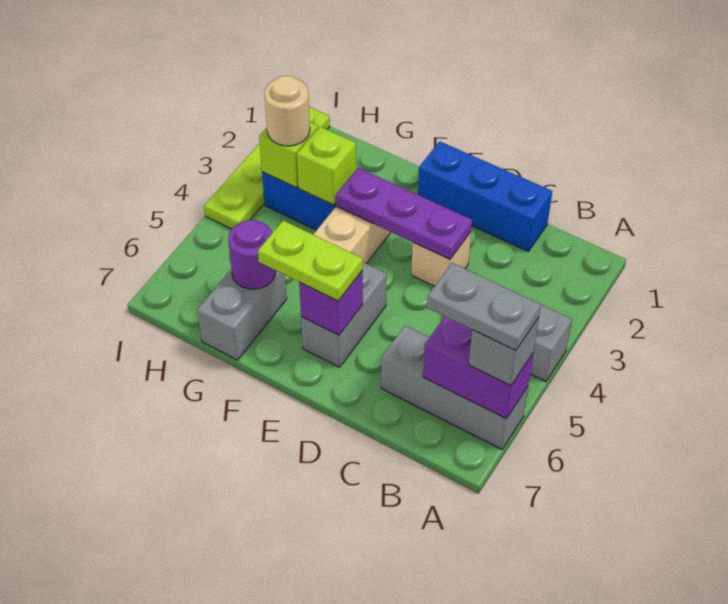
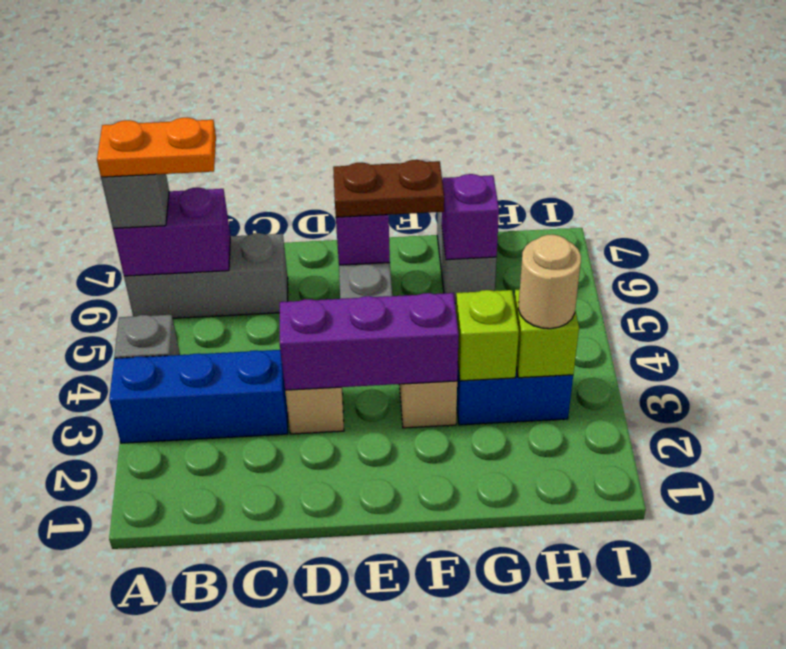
grey 1x2 plate [427,263,541,351] -> orange 1x2 plate [97,118,216,177]
blue 1x3 brick [418,141,552,251] -> blue 1x3 brick moved to [109,350,288,443]
purple 1x3 plate [336,168,472,259] -> purple 1x3 brick [280,293,459,391]
lime 1x2 plate [258,221,363,301] -> brown 1x2 plate [333,160,444,217]
purple 1x1 round brick [228,220,276,289] -> purple 1x1 brick [442,174,499,260]
lime 1x4 plate [204,107,330,229] -> none

